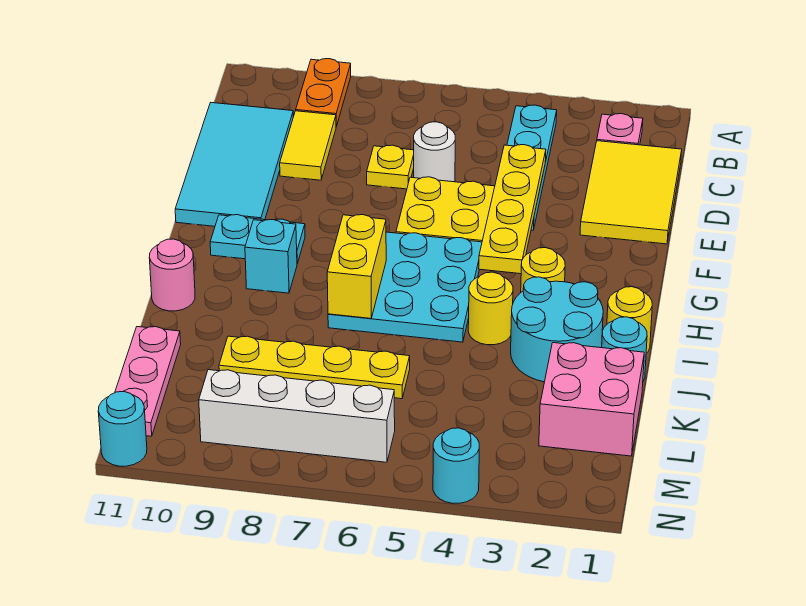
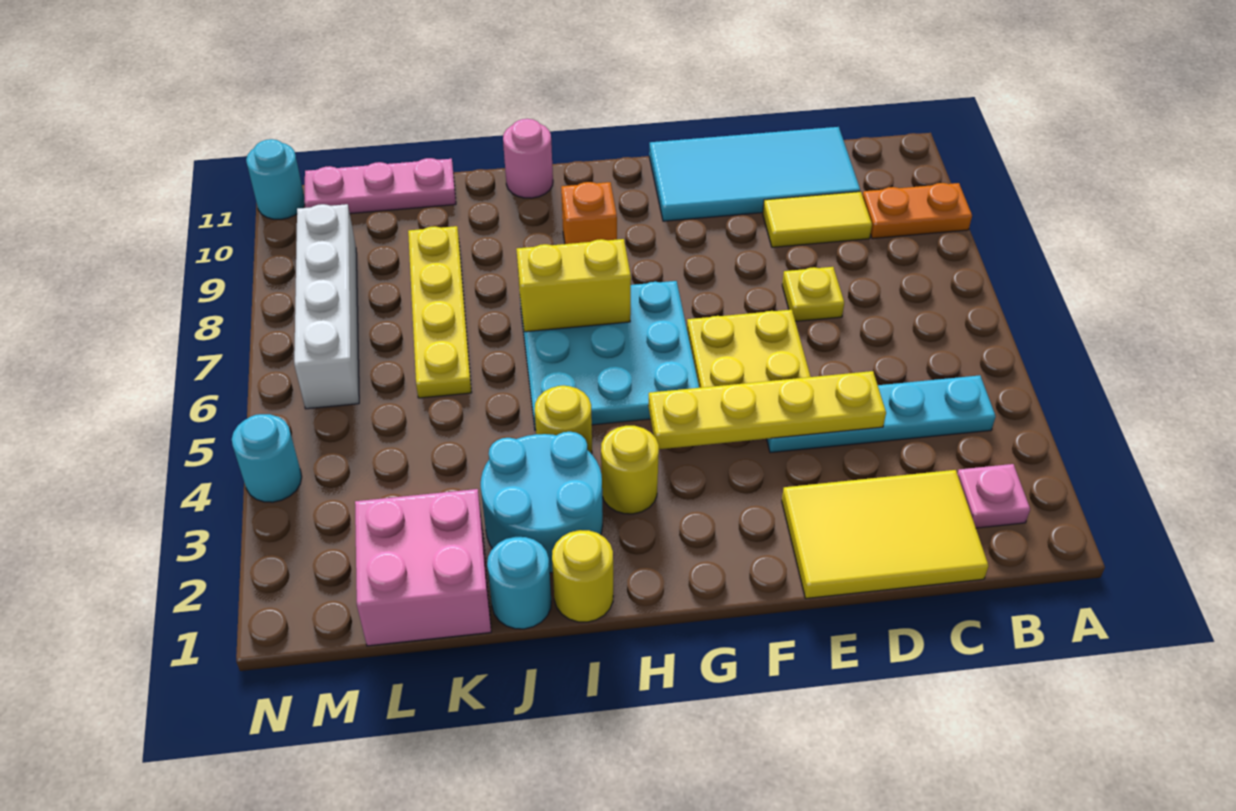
white 1x1 round brick [414,122,455,182] -> none
cyan 1x2 plate [210,215,305,264] -> none
cyan 1x1 brick [245,220,297,293] -> orange 1x1 brick [561,182,617,244]

